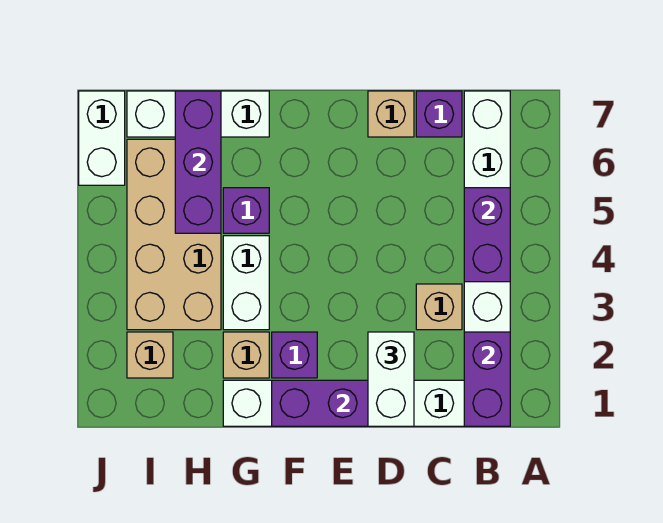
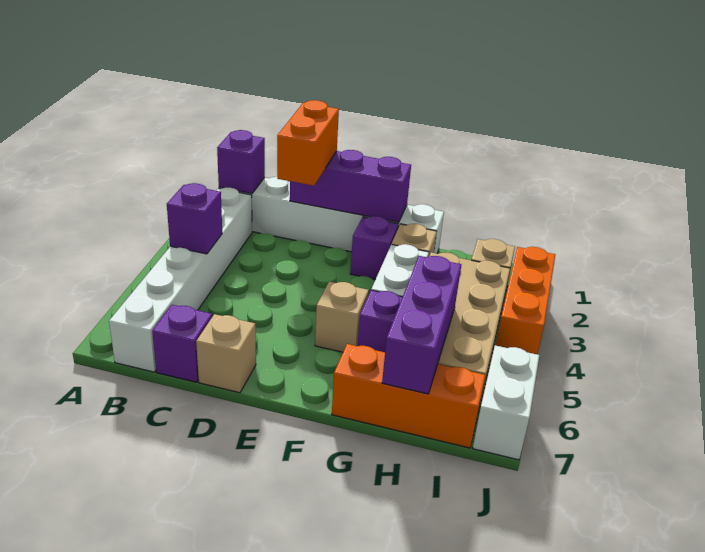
purple 1x2 brick [464,332,510,426] -> purple 1x1 brick [217,130,265,194]
purple 1x2 brick [464,188,510,282] -> purple 1x1 brick [167,183,222,254]
tan 1x1 brick [416,284,462,330] -> tan 1x1 brick moved to [315,282,369,352]
white 1x2 brick [368,332,414,426] -> orange 1x2 brick [277,100,339,186]
white 1x3 brick [127,91,269,137] -> orange 1x3 brick [332,344,486,448]
none -> orange 1x3 brick [496,247,555,354]

